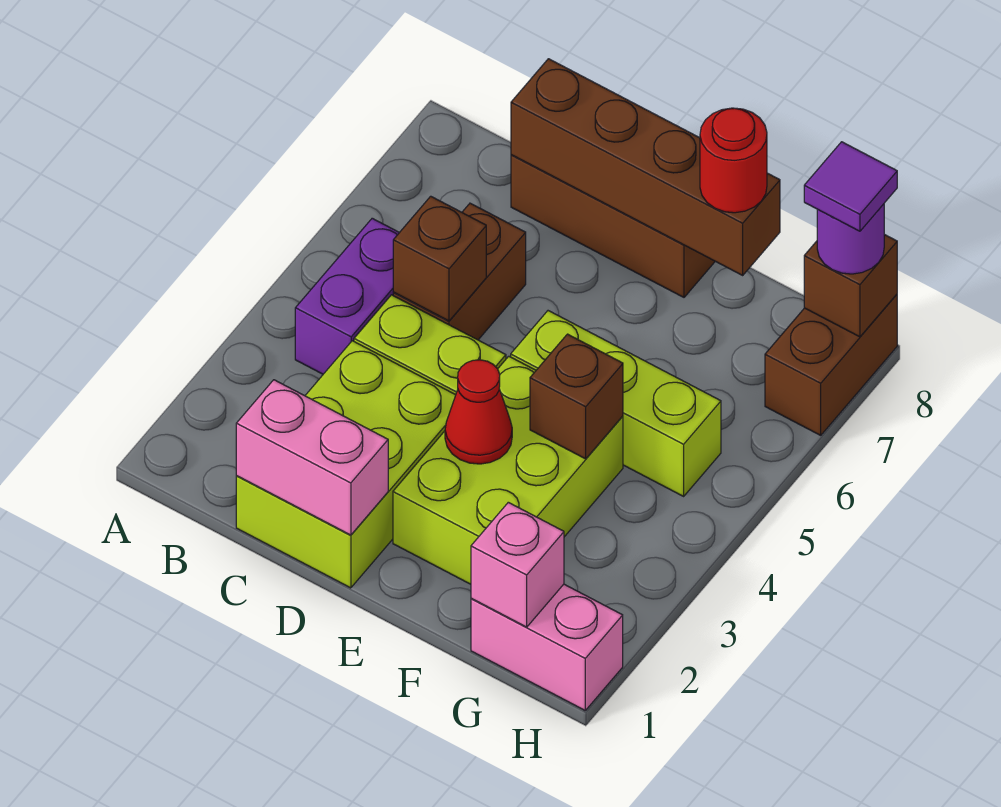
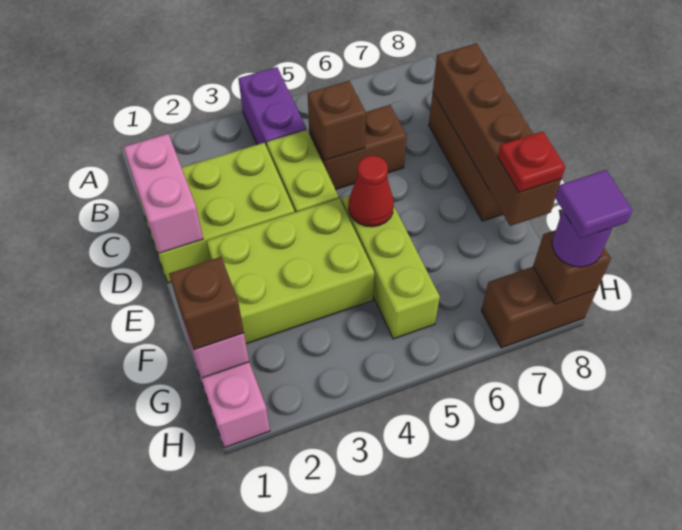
purple 1x2 brick [295,218,399,374] -> purple 1x2 brick turned to [238,67,306,147]
red 1x1 cone [445,360,512,464] -> red 1x1 cone moved to [348,156,394,227]
brown 1x1 brick [530,334,623,459] -> brown 1x1 brick moved to [169,257,244,350]
red 1x1 round brick [700,108,767,213] -> red 1x1 plate [498,131,565,192]

